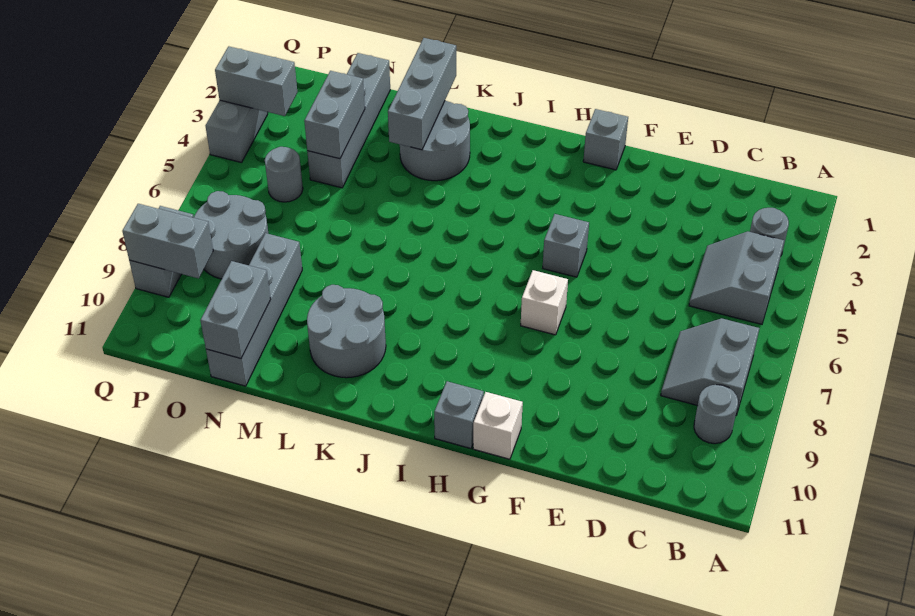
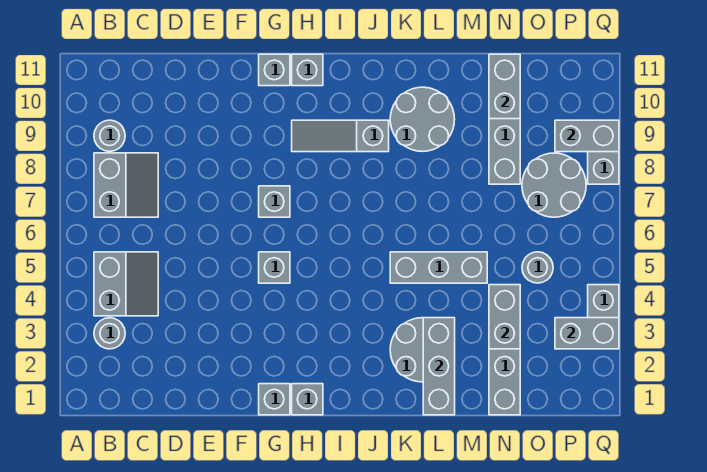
white 1x1 brick [521,270,568,335] -> grey 1x1 brick [259,186,290,217]
white 1x1 brick [473,392,523,459] -> grey 1x1 brick [259,54,290,86]
none -> grey 1x1 brick [292,384,323,415]
none -> grey 1x3 slope [292,120,389,152]
none -> grey 1x3 brick [390,252,487,283]

